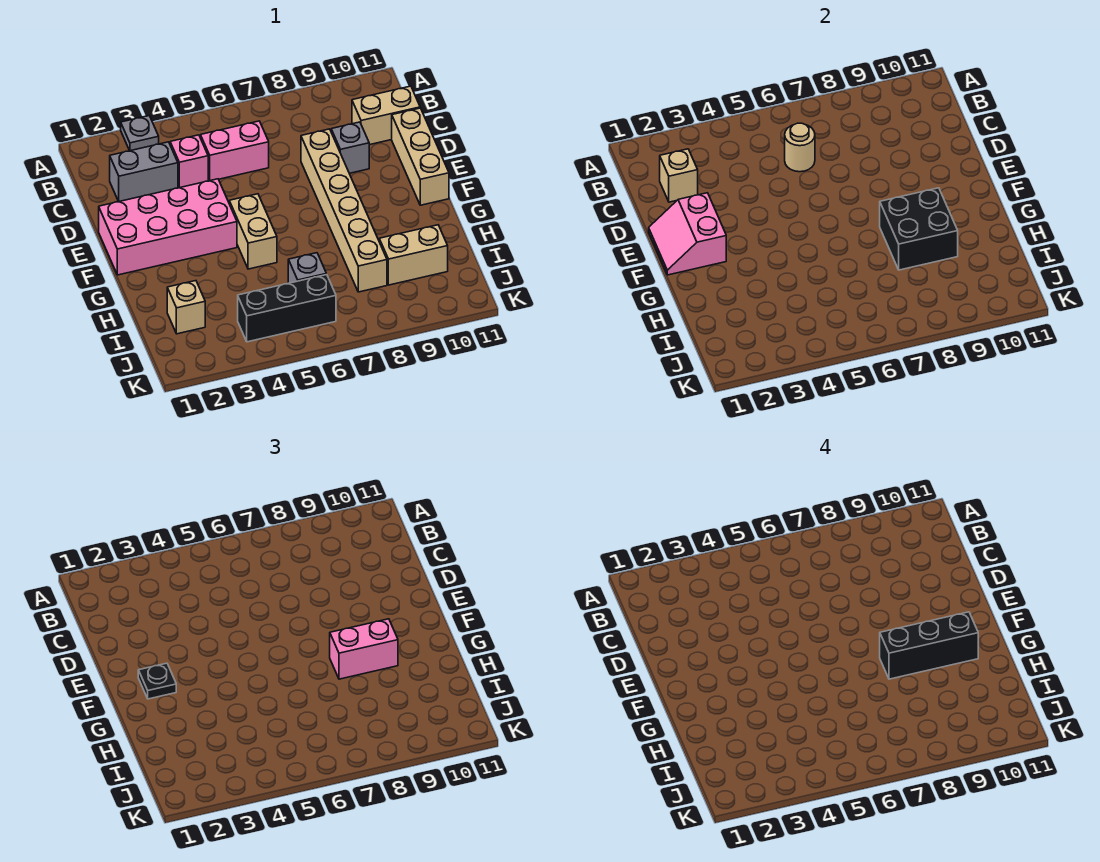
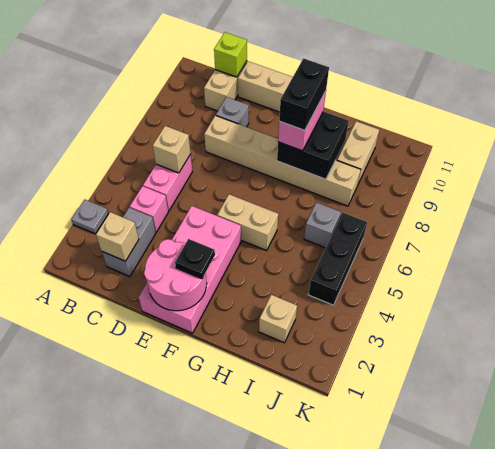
tan 1x1 round brick [785,123,815,172] -> tan 1x1 brick [153,126,191,173]
none -> lime 1x1 brick [214,32,247,77]
pink 2x2 slope [649,193,726,275] -> pink 2x2 round brick [144,239,207,311]
black 1x3 brick [880,612,978,679] -> black 1x2 brick [279,58,329,130]

